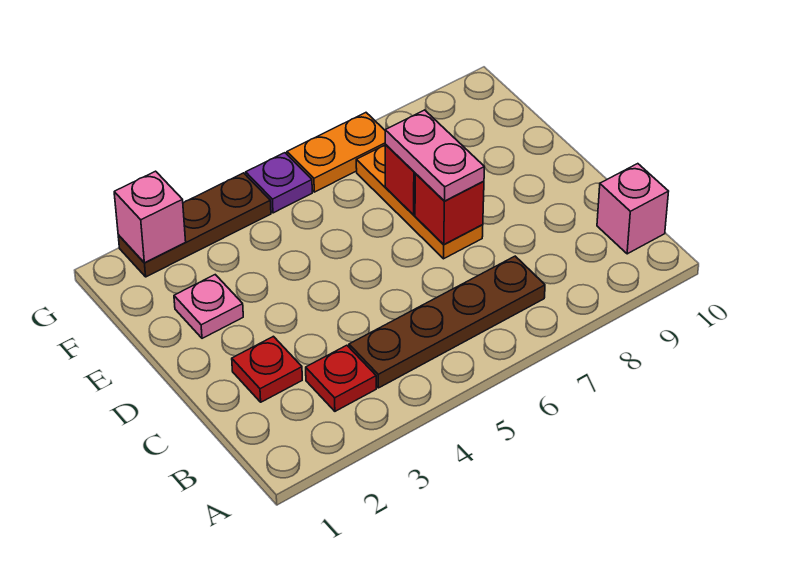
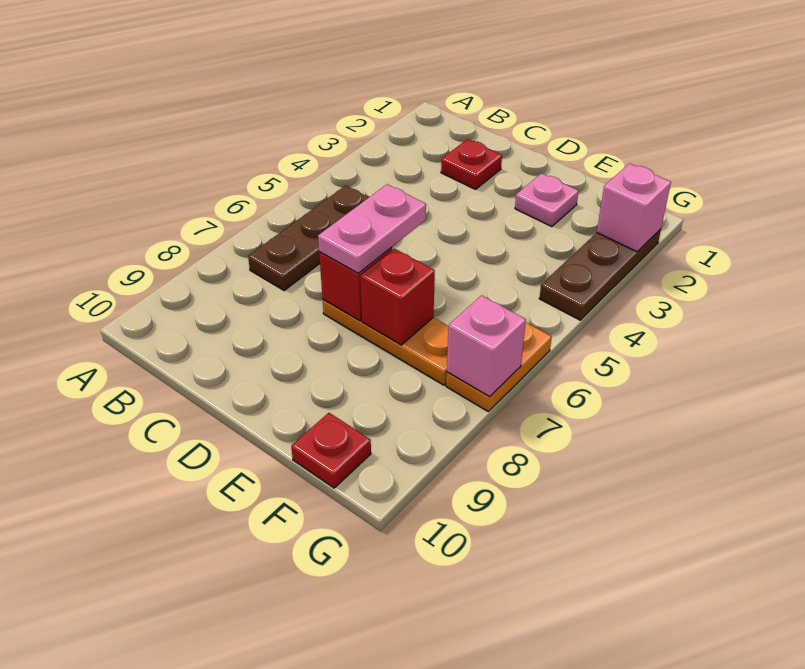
red 1x1 plate [306,345,376,411] -> red 1x1 plate moved to [291,413,371,488]
brown 1x4 plate [349,256,545,388] -> brown 1x3 plate [248,186,369,290]
pink 1x1 brick [597,164,669,254] -> pink 1x1 brick moved to [447,295,526,397]
pink 1x2 plate [385,110,484,201] -> pink 1x2 plate turned to [318,184,426,273]
purple 1x1 plate [246,153,312,213] -> none

